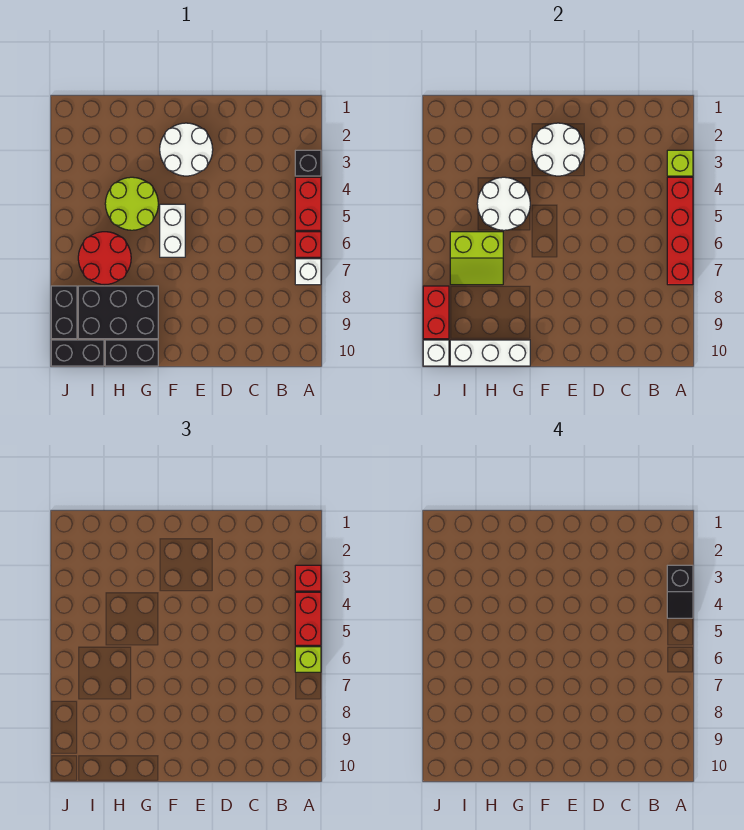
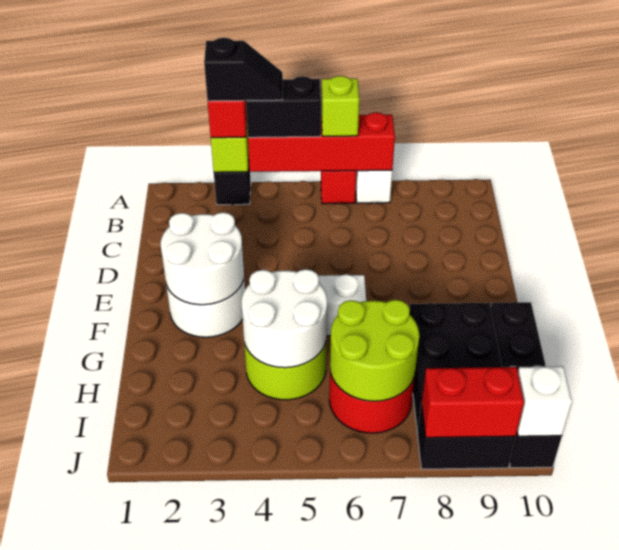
red 1x2 brick [295,177,321,230] -> none
red 1x2 brick [295,592,321,645] -> black 1x2 brick [246,76,321,137]
white 1x3 brick [450,340,530,366] -> none
lime 2x2 slope [450,232,503,285] -> lime 2x2 round brick [330,300,419,401]

